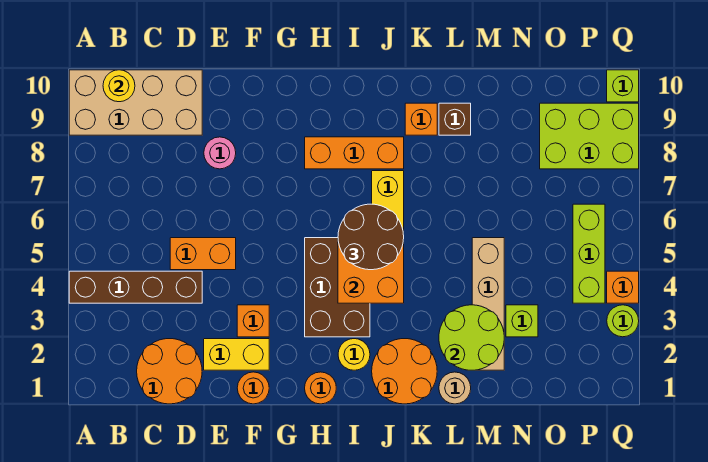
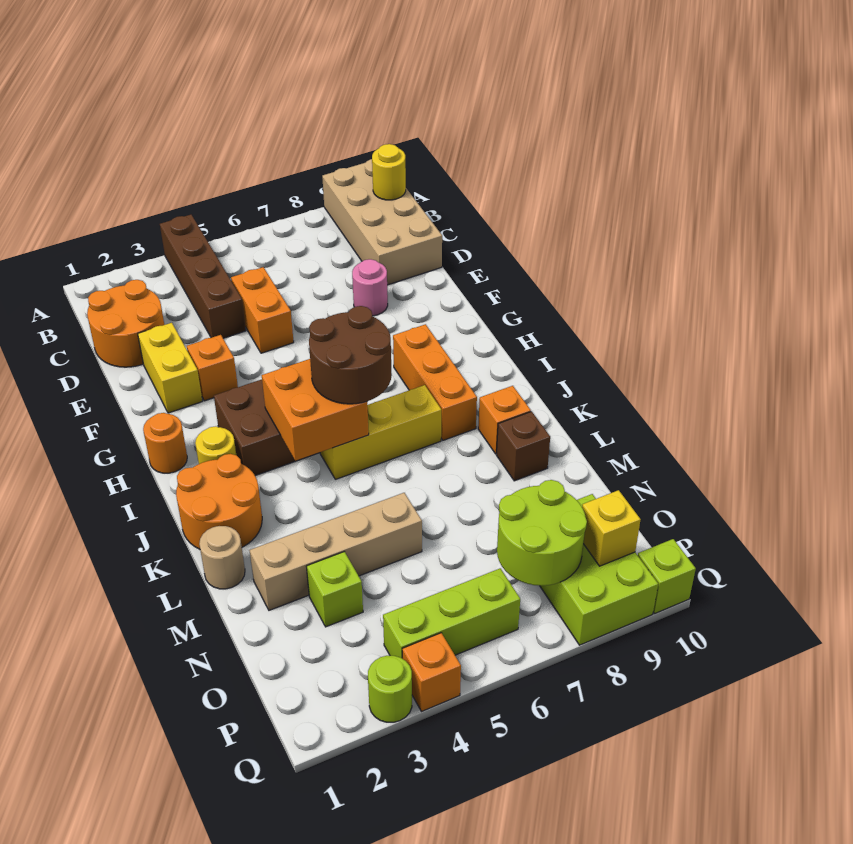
orange 1x1 round brick [237,372,269,404] -> none
lime 2x2 round brick [439,305,504,370] -> lime 2x2 round brick moved to [497,480,587,586]
none -> yellow 1x1 brick [582,490,641,566]

